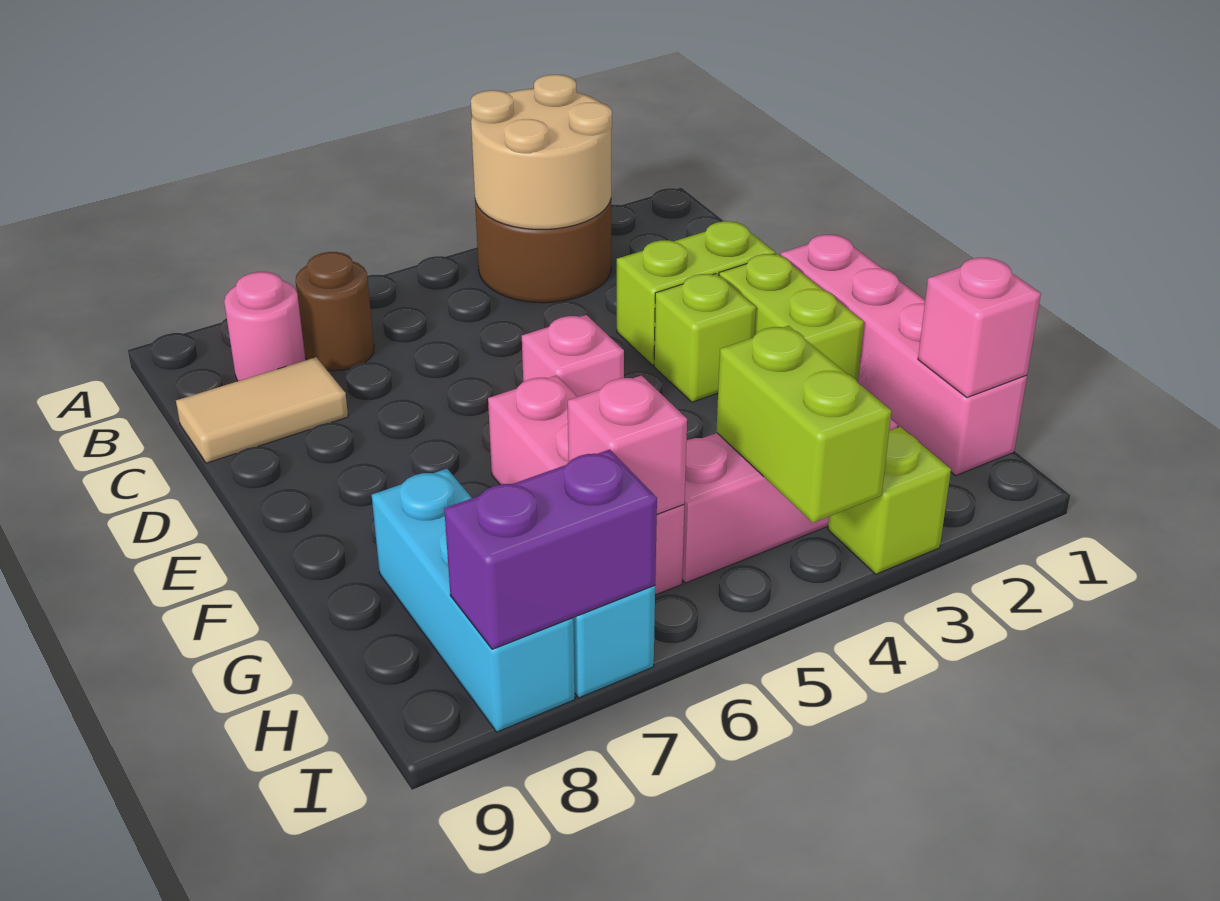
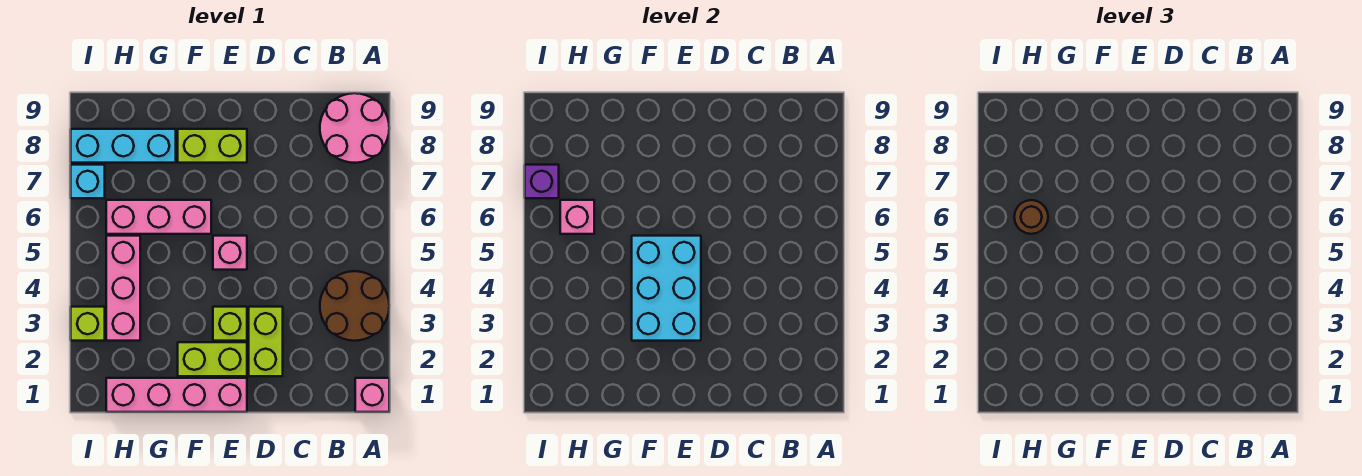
tan 2x2 round brick [471,75,612,229] -> none
brown 1x1 round brick [296,252,374,371] -> brown 1x1 round brick moved to [1014,200,1048,234]
pink 1x1 round brick [224,272,306,381] -> pink 2x2 round brick [320,93,389,163]
tan 1x2 tile [176,357,348,463] -> none
none -> cyan 2x3 brick [632,236,701,341]
pink 1x1 brick [918,258,1041,398] -> pink 1x1 brick moved to [355,378,389,412]
lime 1x2 brick [716,326,891,523] -> lime 1x2 brick moved to [178,129,247,163]
purple 1x2 brick [444,449,657,649] -> purple 1x1 brick [525,165,559,198]

